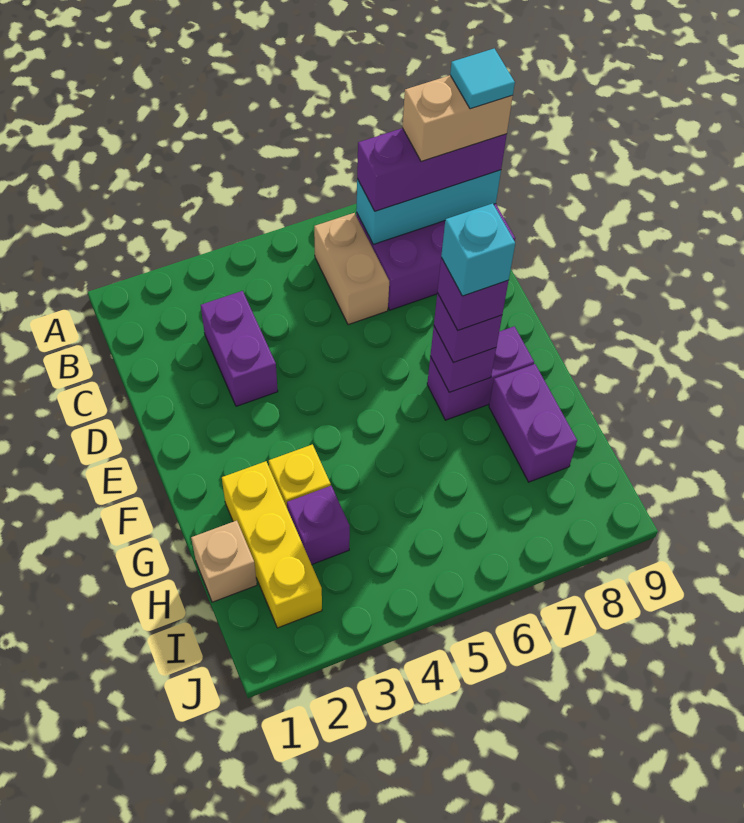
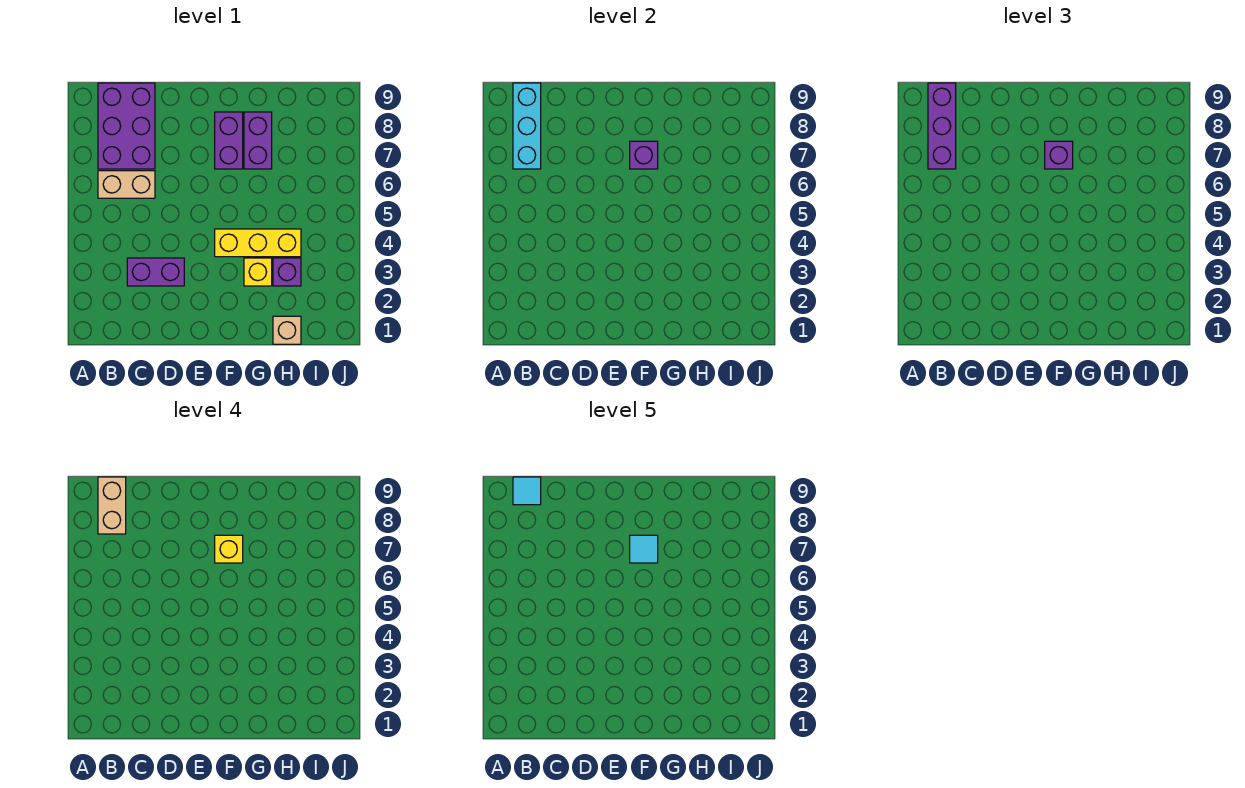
purple 1x1 brick [437,258,509,330] -> yellow 1x1 brick [215,535,243,563]
cyan 1x1 brick [441,203,515,296] -> cyan 1x1 tile [630,535,658,563]
yellow 1x3 brick [222,461,322,628] -> yellow 1x3 brick moved to [215,229,301,257]
purple 1x2 brick [489,364,577,482] -> purple 1x2 brick turned to [244,112,272,169]

